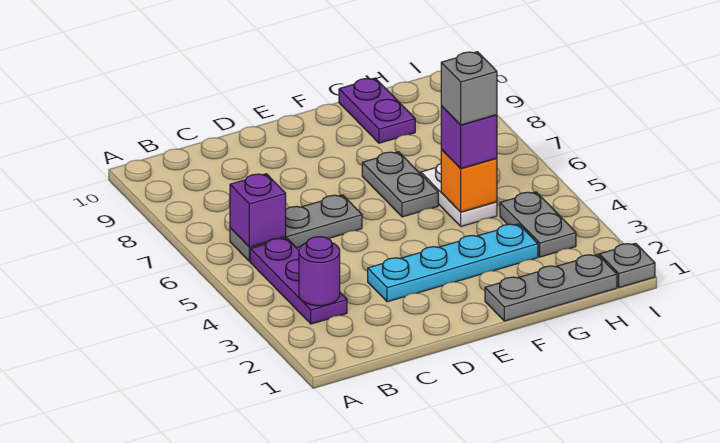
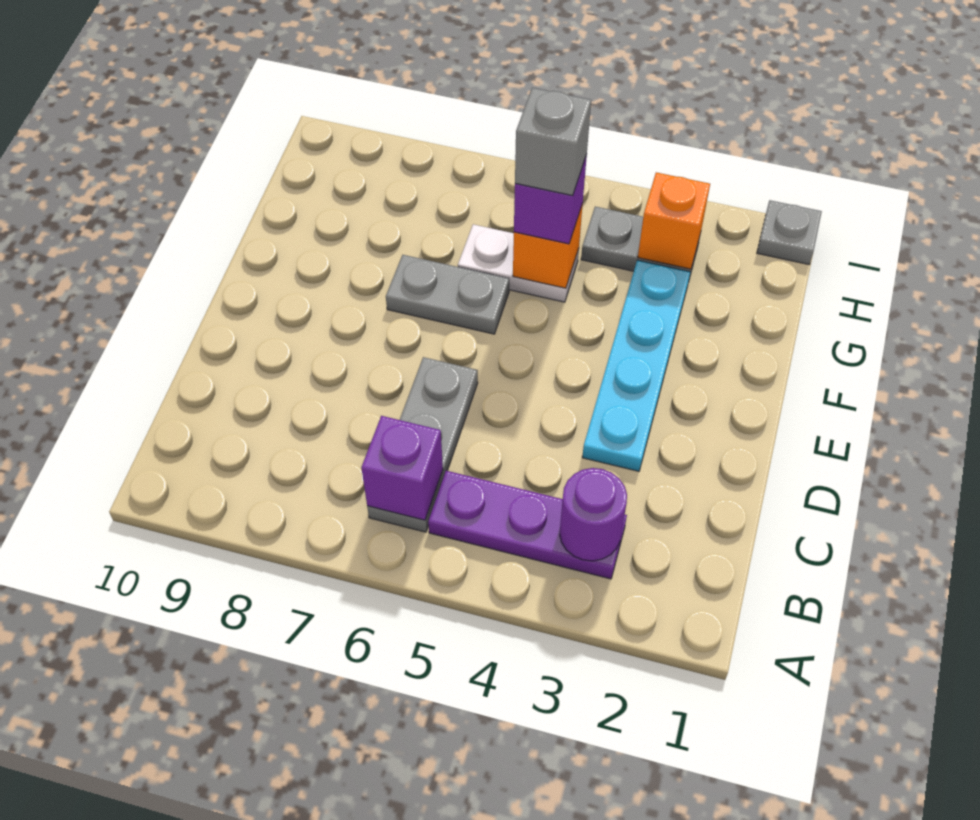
grey 1x3 plate [485,254,617,321] -> none
purple 1x2 plate [339,78,415,143] -> none
none -> orange 1x1 brick [638,172,710,269]

